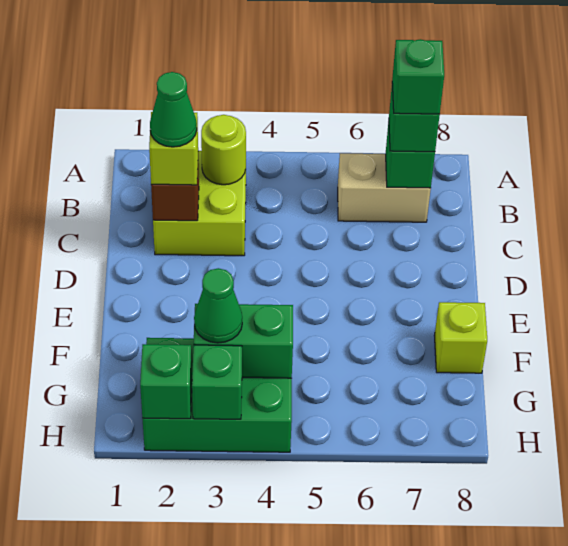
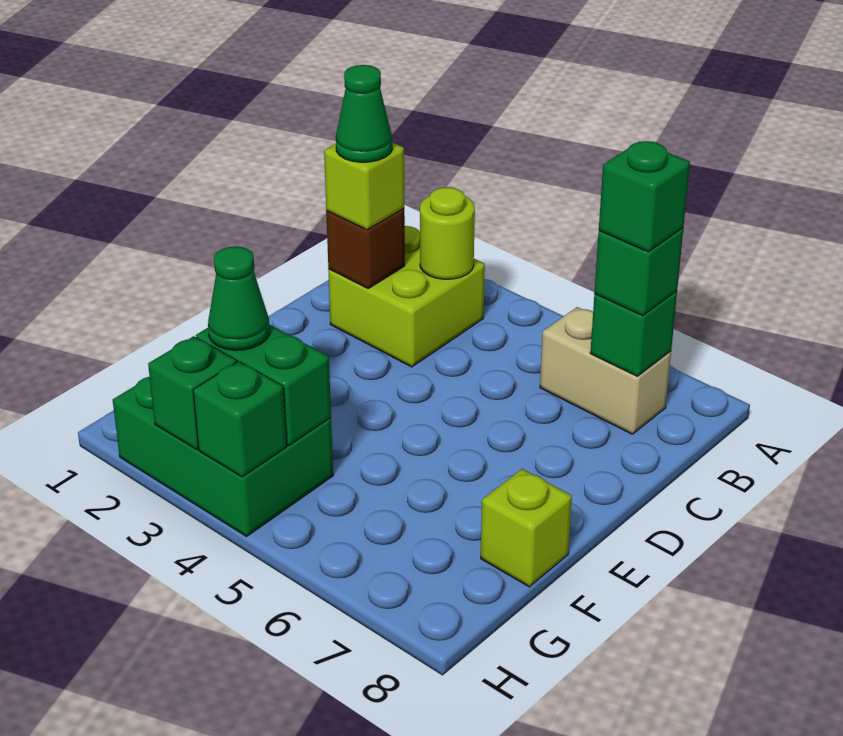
green 1x1 brick [140,344,192,419] -> green 1x1 brick moved to [193,361,286,477]

